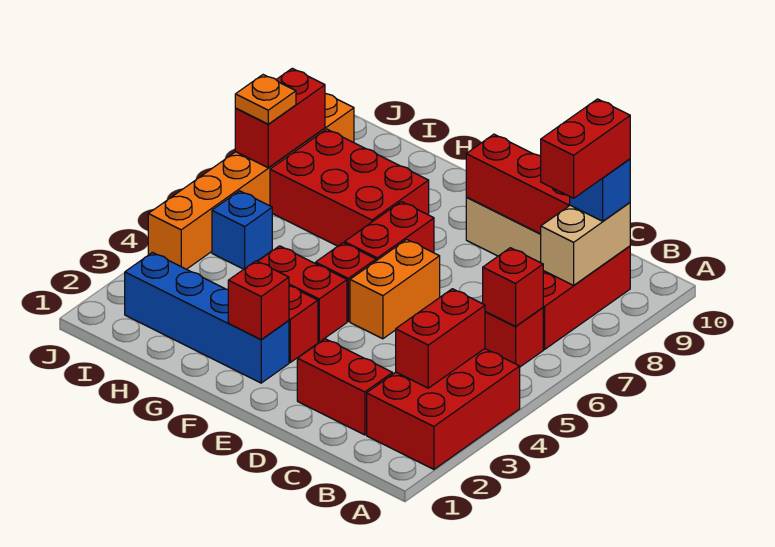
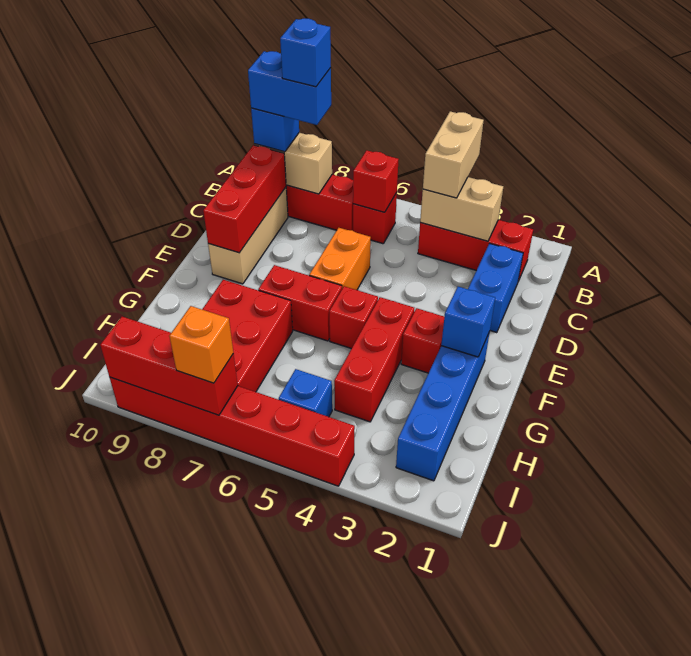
red 2x3 brick [367,349,520,469] -> red 1x3 brick [418,220,533,281]
none -> tan 1x2 brick [423,111,484,198]
red 1x2 brick [396,289,485,388] -> tan 1x2 brick [420,177,503,241]
red 1x2 brick [541,99,630,198] -> blue 1x2 brick [248,51,331,125]
none -> blue 1x1 brick [280,18,331,87]
red 1x2 brick [297,339,393,435] -> blue 1x2 brick [468,243,523,333]
orange 1x2 brick [350,239,440,339] -> orange 1x2 brick turned to [309,228,371,290]
red 1x1 brick [228,261,289,340] -> blue 1x1 brick [441,287,495,357]
red 1x2 brick [258,246,347,342] -> red 1x3 brick [334,297,414,422]
orange 1x6 brick [148,94,354,269] -> red 1x6 brick [110,377,355,486]
red 1x2 brick [235,68,325,168] -> red 1x3 brick [100,317,238,415]
orange 1x1 plate [235,75,296,124] -> orange 1x1 brick [169,306,233,383]

